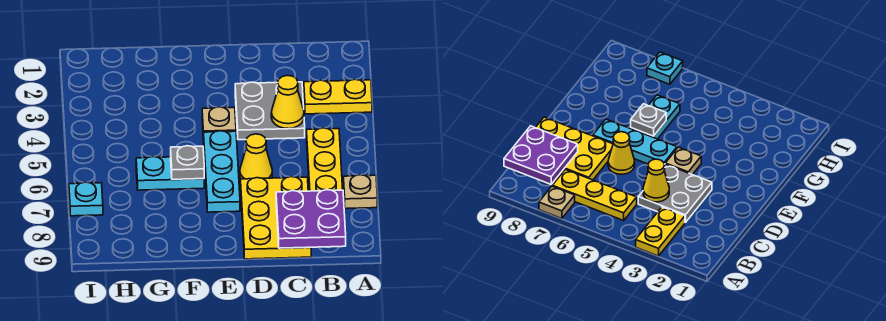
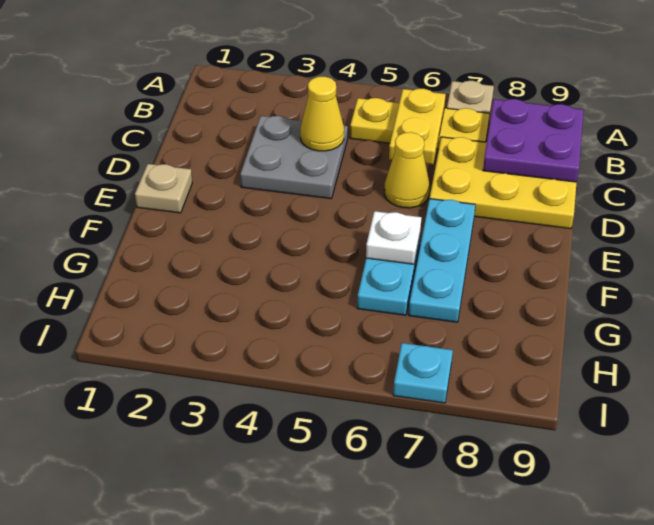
yellow 1x2 plate [304,79,372,114] -> yellow 1x2 plate moved to [389,89,446,165]
tan 1x1 plate [202,107,236,140] -> tan 1x1 plate moved to [135,164,192,213]
cyan 1x3 plate [204,131,240,212] -> cyan 1x3 plate turned to [409,199,475,322]
grey 1x1 plate [171,146,204,179] -> white 1x1 plate [366,211,421,264]

